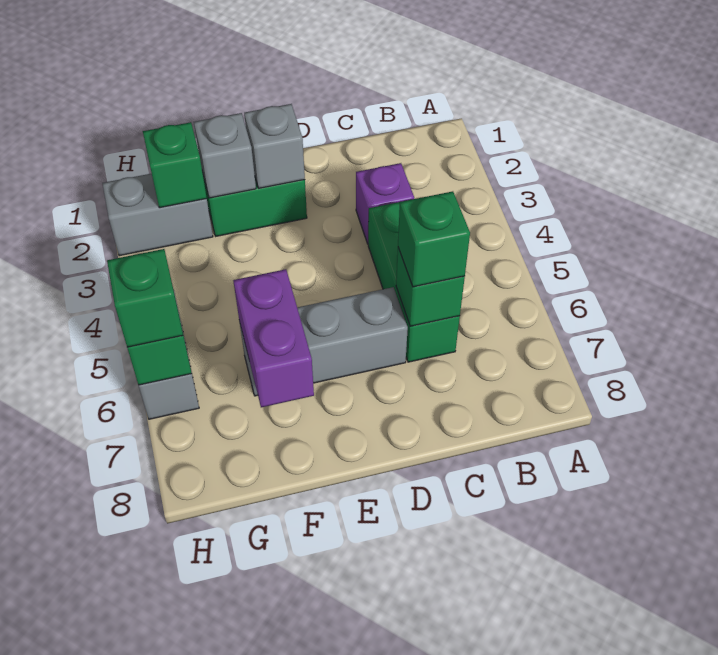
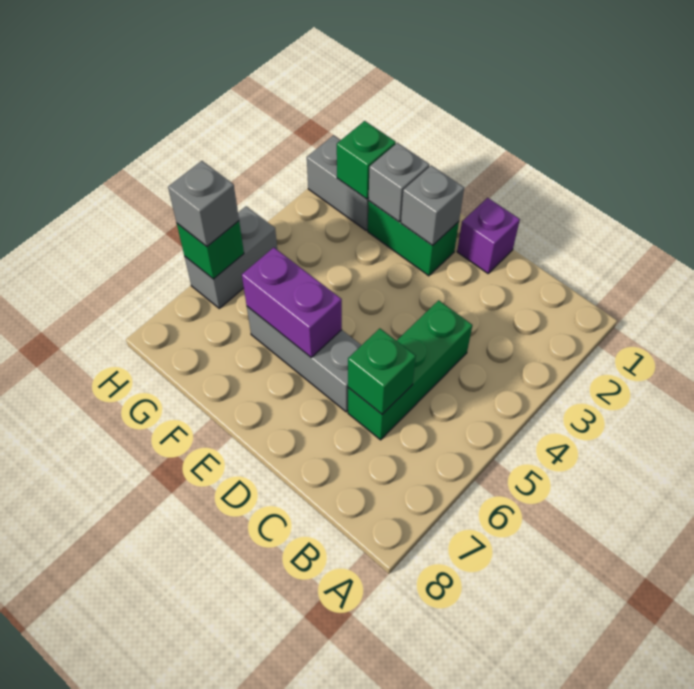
purple 1x1 brick [356,163,414,244] -> purple 1x1 brick moved to [457,198,520,273]
green 1x1 brick [398,191,470,287] -> none
purple 1x2 brick [233,269,314,407] -> purple 1x2 brick turned to [242,247,342,357]
green 1x1 brick [107,249,183,347] -> grey 1x1 brick [168,161,239,246]

